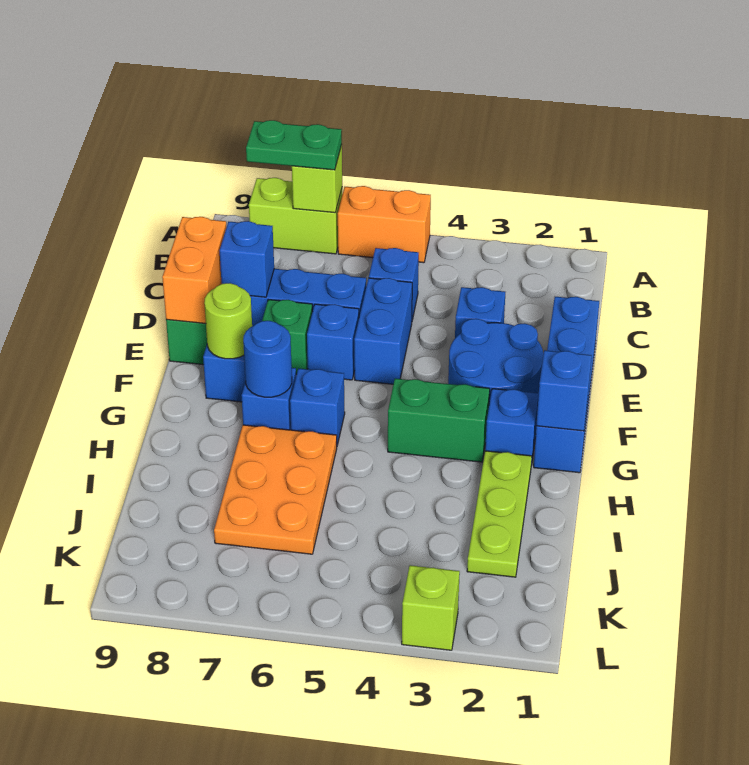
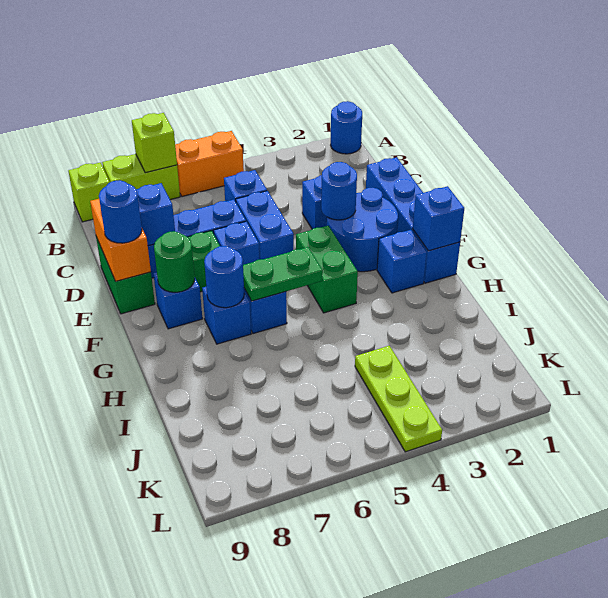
none -> blue 1x1 round brick [331,101,362,154]
green 1x2 plate [246,120,342,170] -> green 1x2 plate moved to [243,247,323,301]
none -> blue 1x1 round brick [321,162,357,220]
none -> blue 1x1 round brick [99,180,142,243]
lime 1x1 round brick [204,283,252,359] -> green 1x1 round brick [154,231,195,292]
green 1x2 brick [388,378,490,462] -> green 1x2 brick turned to [296,226,358,313]
lime 1x3 plate [467,451,532,577] -> lime 1x3 plate moved to [355,346,442,452]
orange 2x3 plate [214,425,337,554] -> none
lime 1x1 brick [402,565,460,650] -> lime 1x1 brick moved to [69,163,110,222]

